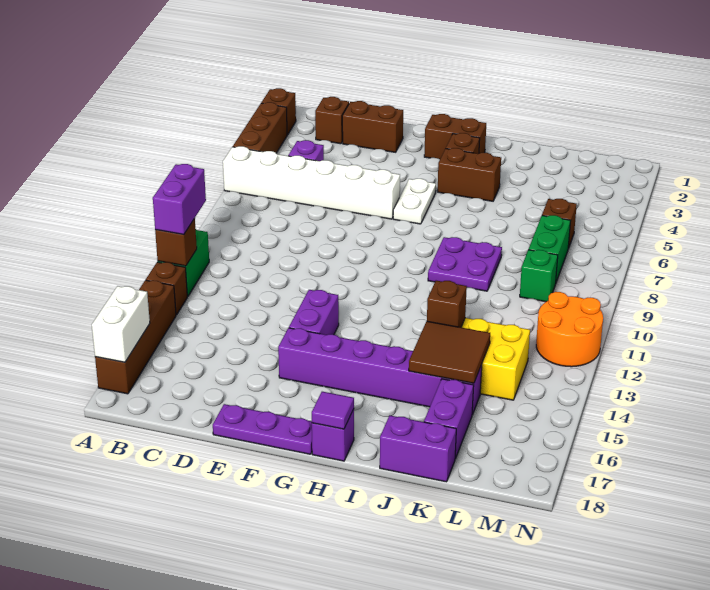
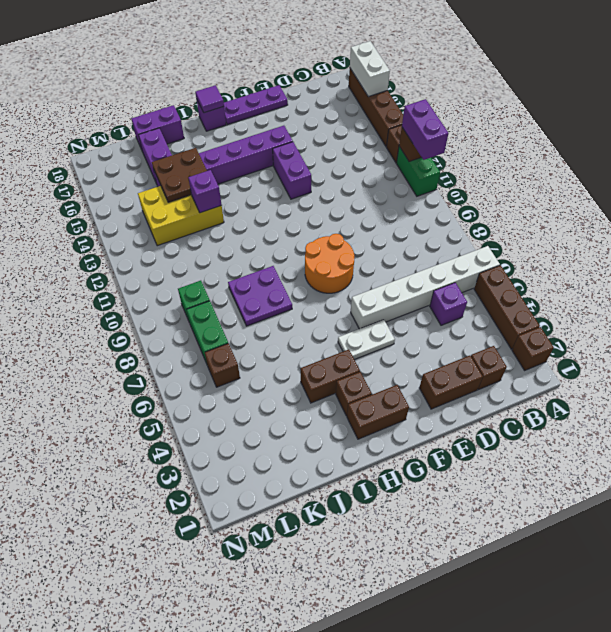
white 1x2 plate [393,179,436,224] -> white 1x2 plate turned to [338,320,395,360]
brown 1x1 brick [427,281,467,327] -> purple 1x1 brick [188,170,221,213]
brown 2x2 tile [409,321,490,383] -> brown 2x2 plate [152,148,207,202]
orange 2x2 round brick [536,292,603,367] -> orange 2x2 round brick moved to [305,234,354,293]

